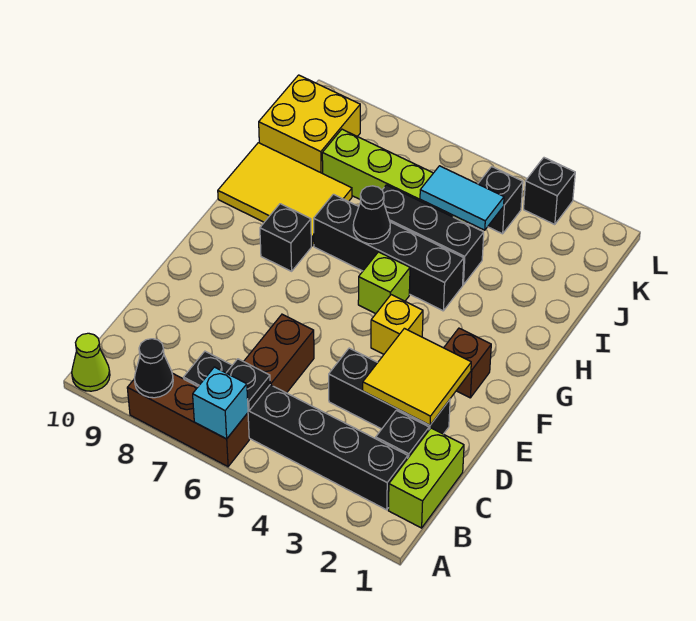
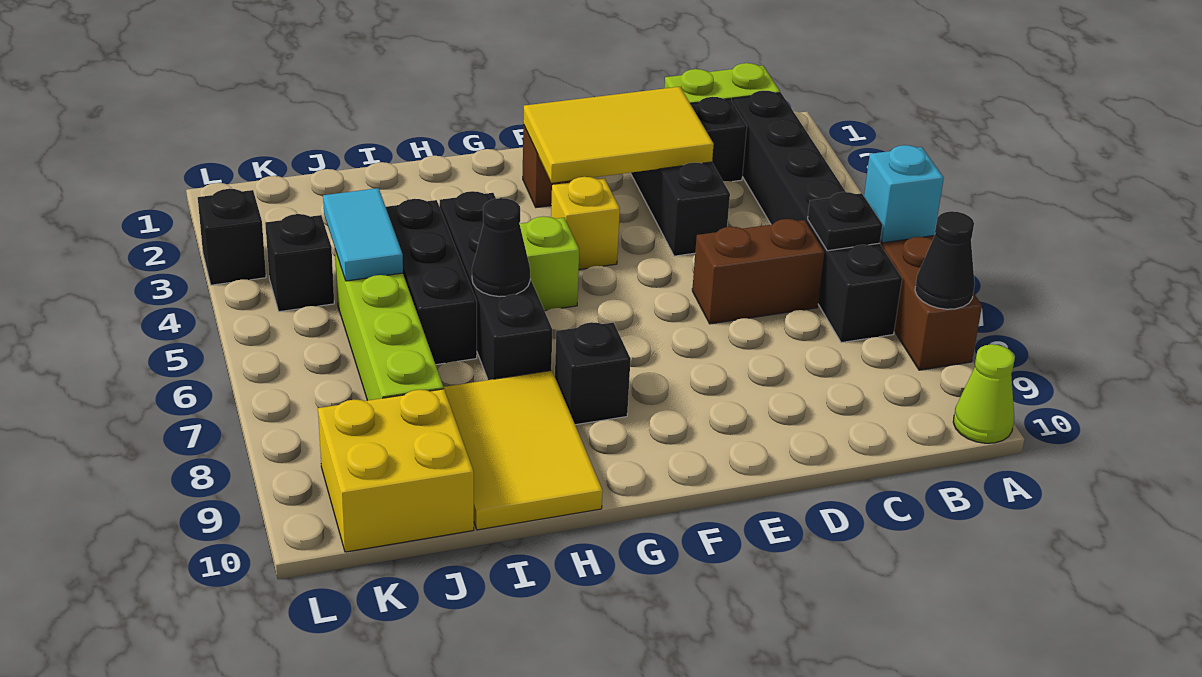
yellow 2x2 tile [363,328,471,425] -> yellow 2x3 tile [523,87,714,183]

